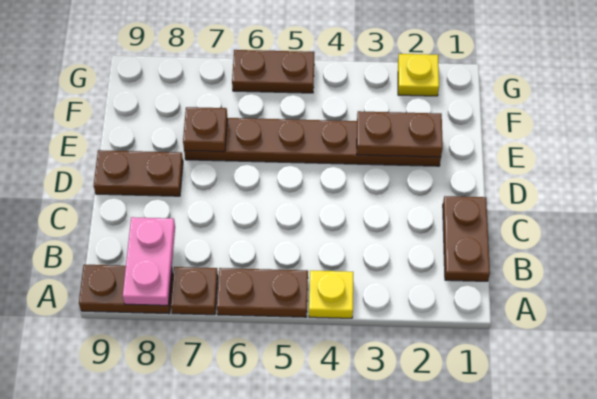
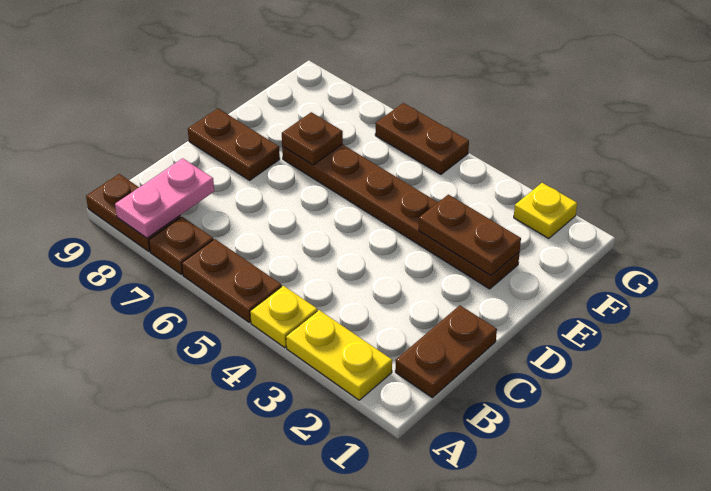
none -> yellow 1x2 plate [286,310,392,400]

